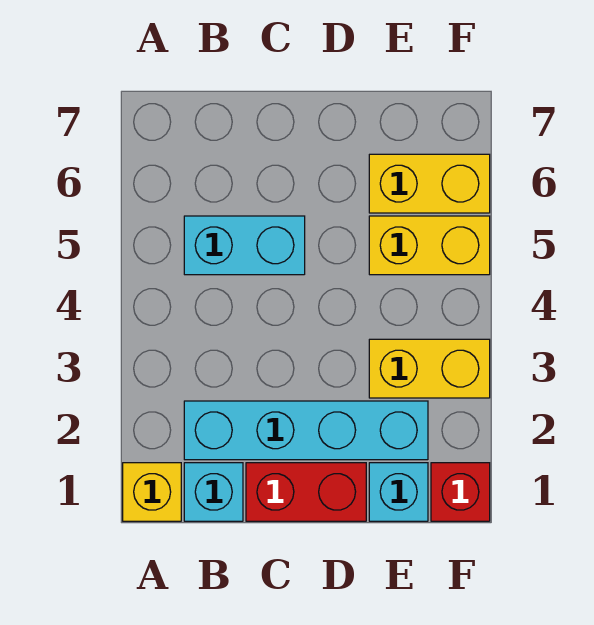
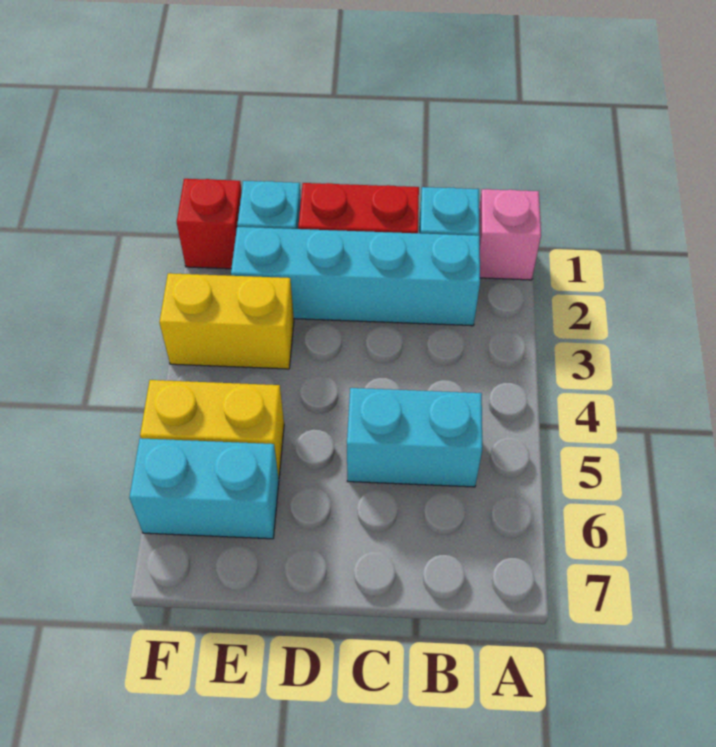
yellow 1x1 brick [123,463,181,521] -> pink 1x1 brick [479,189,541,280]
yellow 1x2 brick [369,154,490,213] -> cyan 1x2 brick [129,438,279,539]

